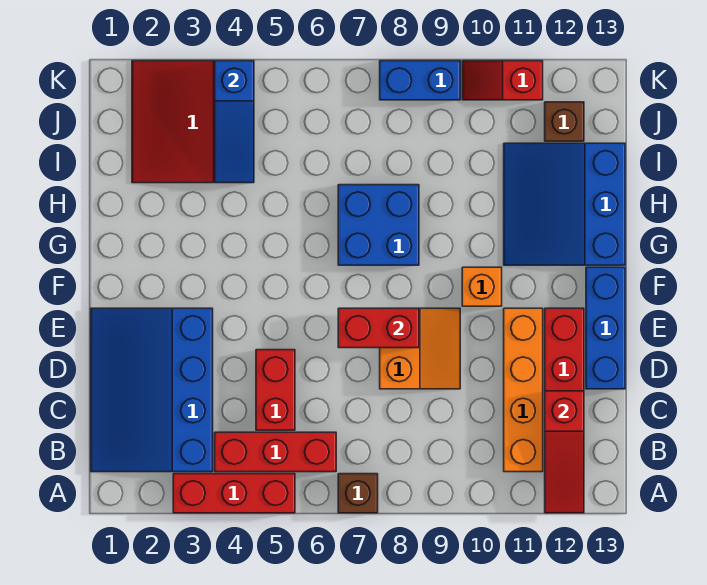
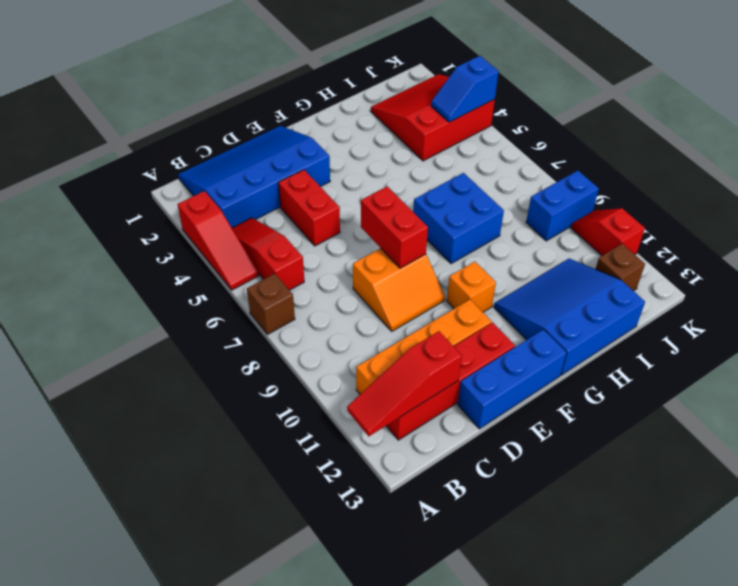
red 1x3 brick [173,474,295,513] -> red 1x3 slope [178,191,259,290]
red 1x3 brick [215,432,336,472] -> red 1x3 slope [232,218,304,290]
red 1x2 brick [256,350,295,430] -> red 1x2 brick turned to [278,170,340,246]
blue 1x3 slope [215,61,254,183] -> blue 1x2 slope [431,56,499,122]
blue 1x2 brick [380,61,460,100] -> blue 1x2 brick turned to [526,171,599,241]

